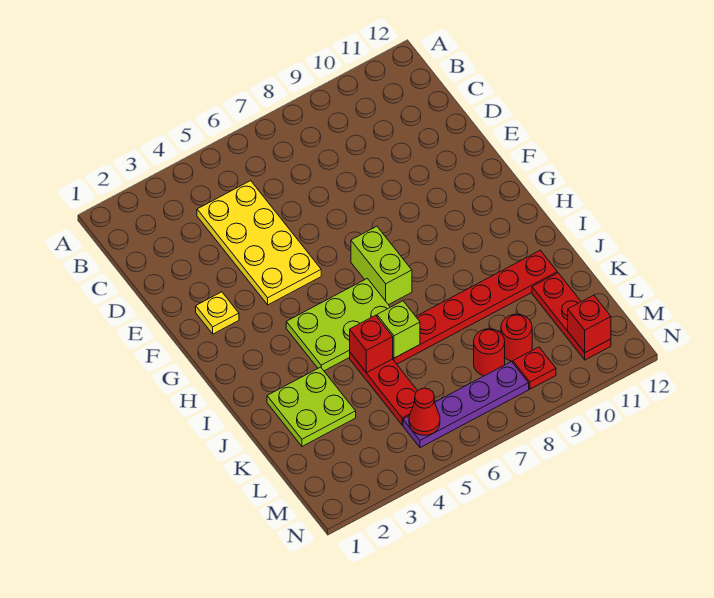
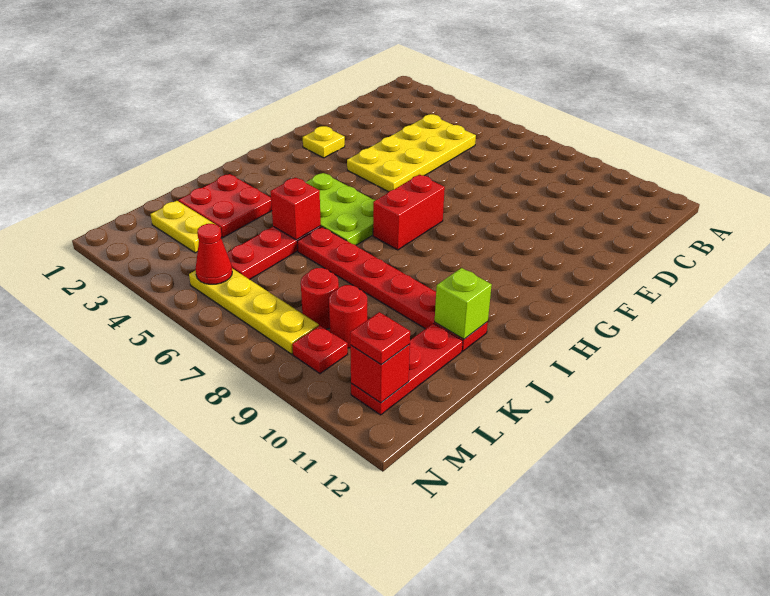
lime 1x2 brick [351,226,412,305] -> red 1x2 brick [373,175,445,250]
lime 2x2 plate [267,367,356,446] -> red 2x2 plate [178,174,272,238]
lime 1x1 brick [377,301,420,358] -> lime 1x1 brick moved to [435,268,492,339]
none -> yellow 1x2 plate [151,201,214,253]
purple 1x4 plate [403,361,529,448] -> yellow 1x4 plate [189,269,319,354]
none -> red 1x1 plate [350,312,410,365]

